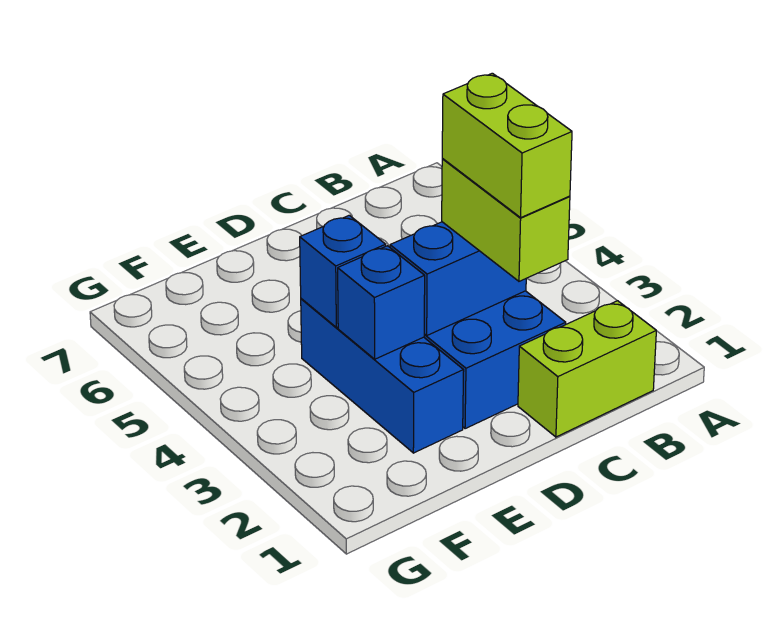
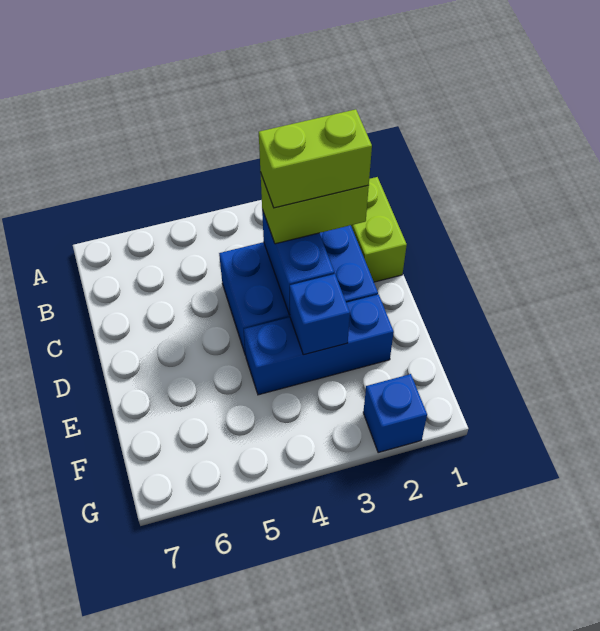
blue 1x1 brick [300,215,386,327] -> blue 1x1 brick moved to [363,374,427,453]

